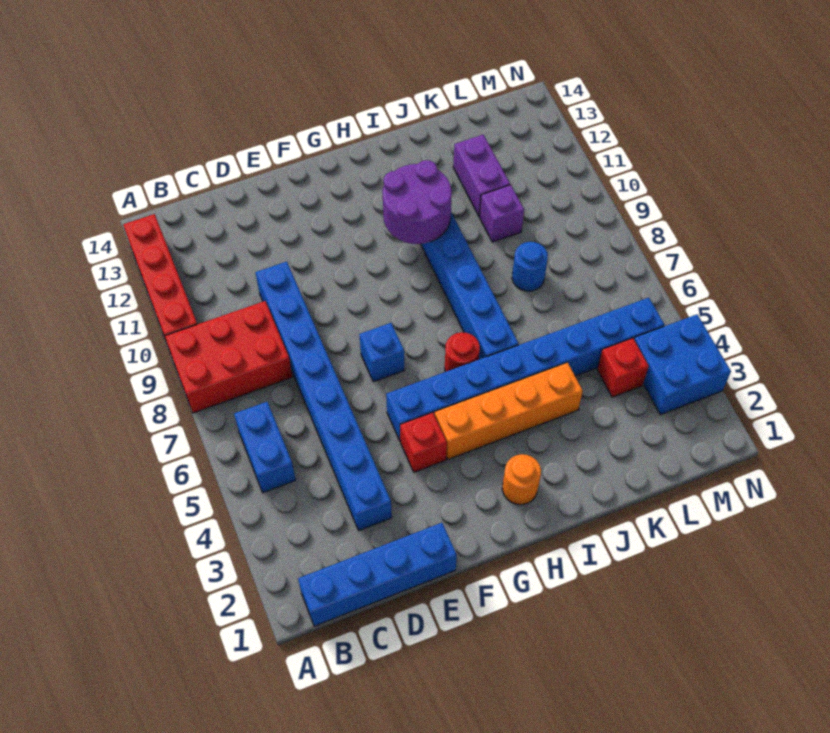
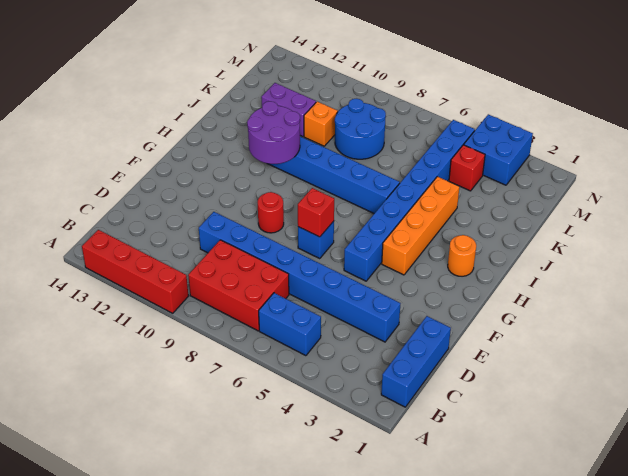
red 2x3 brick [165,301,292,413] -> red 2x3 brick turned to [188,240,289,331]
blue 1x4 brick [298,523,457,626] -> blue 1x3 brick [381,316,451,407]
red 1x1 brick [400,412,447,472] -> red 1x1 brick moved to [298,188,334,237]
red 1x1 round brick [445,332,480,372] -> red 1x1 round brick moved to [258,192,284,233]
blue 1x1 round brick [512,242,548,291] -> blue 2x2 round brick [335,99,386,159]
purple 1x1 brick [480,185,524,242] -> orange 1x1 brick [304,102,338,146]

